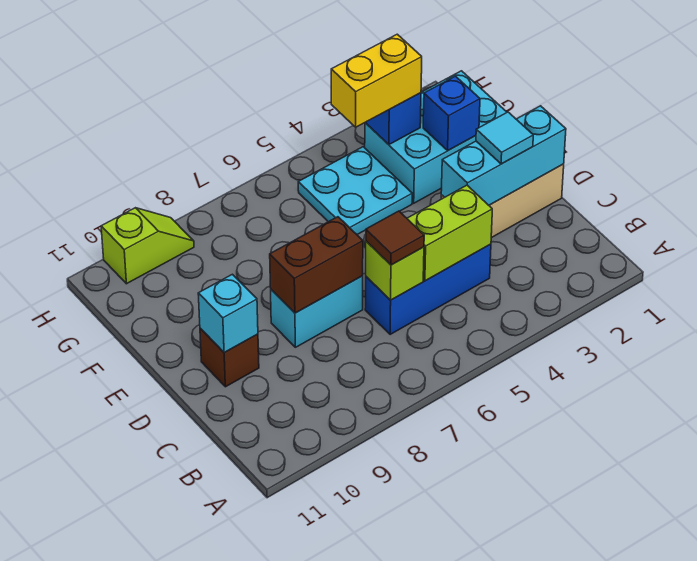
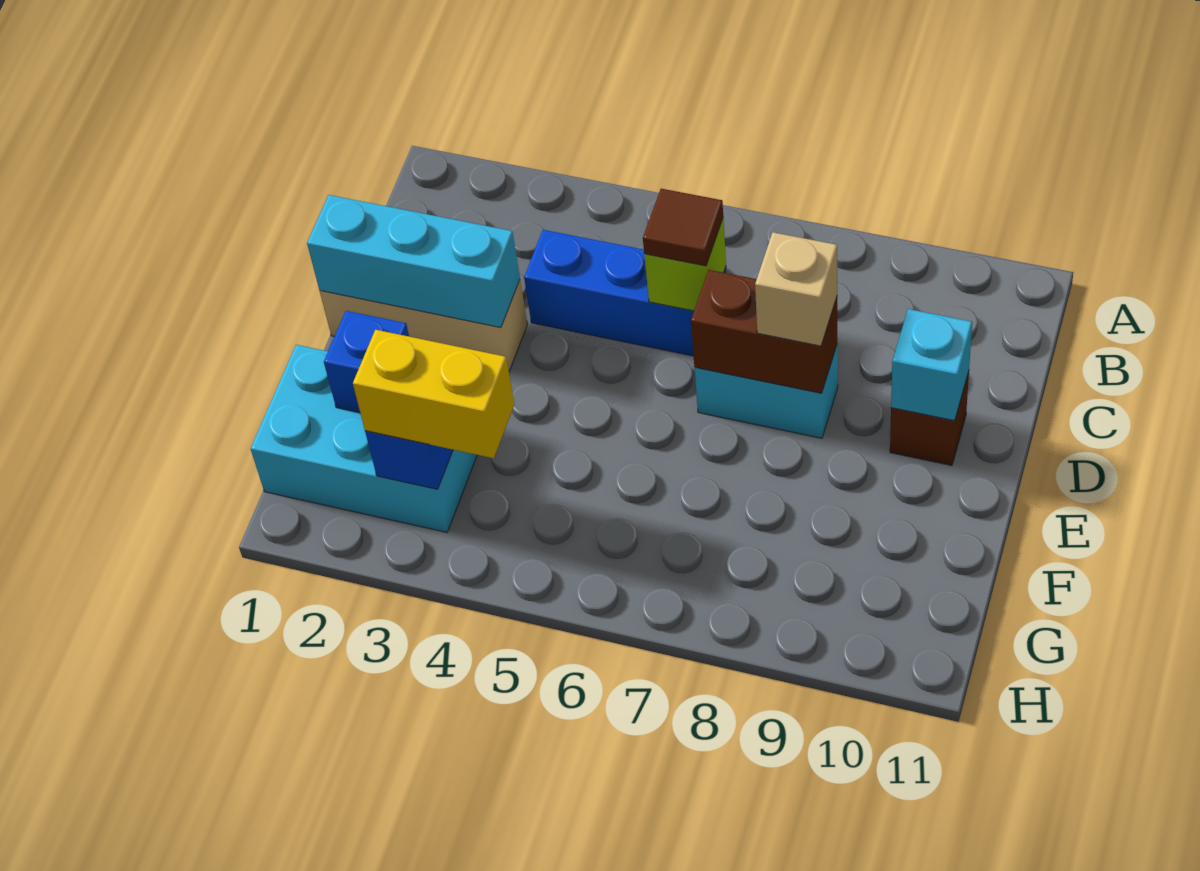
lime 1x2 brick [407,185,492,281] -> none
cyan 1x1 tile [476,112,533,164] -> none
none -> tan 1x1 brick [755,232,837,346]
cyan 2x2 plate [298,147,412,235] -> none
lime 1x2 slope [101,208,194,284] -> none

